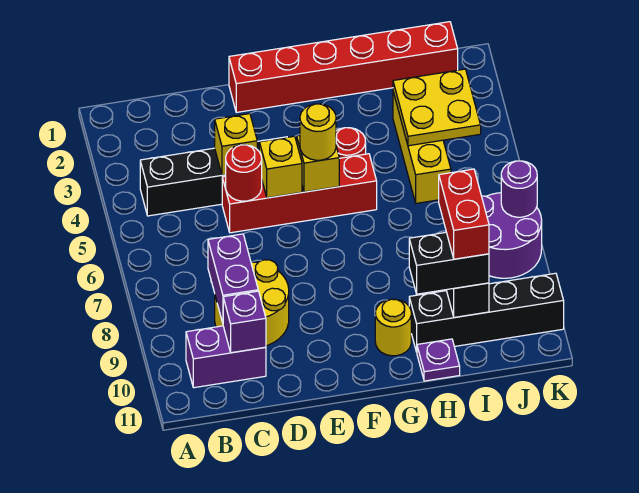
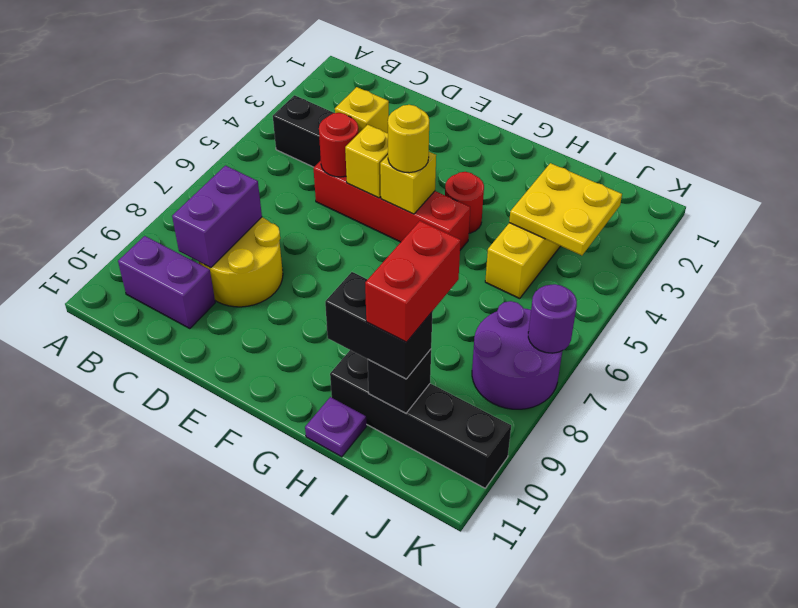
purple 1x1 brick [223,291,266,353] -> none
red 1x6 brick [229,22,458,112] -> none
yellow 1x1 round brick [375,299,411,356] -> none

